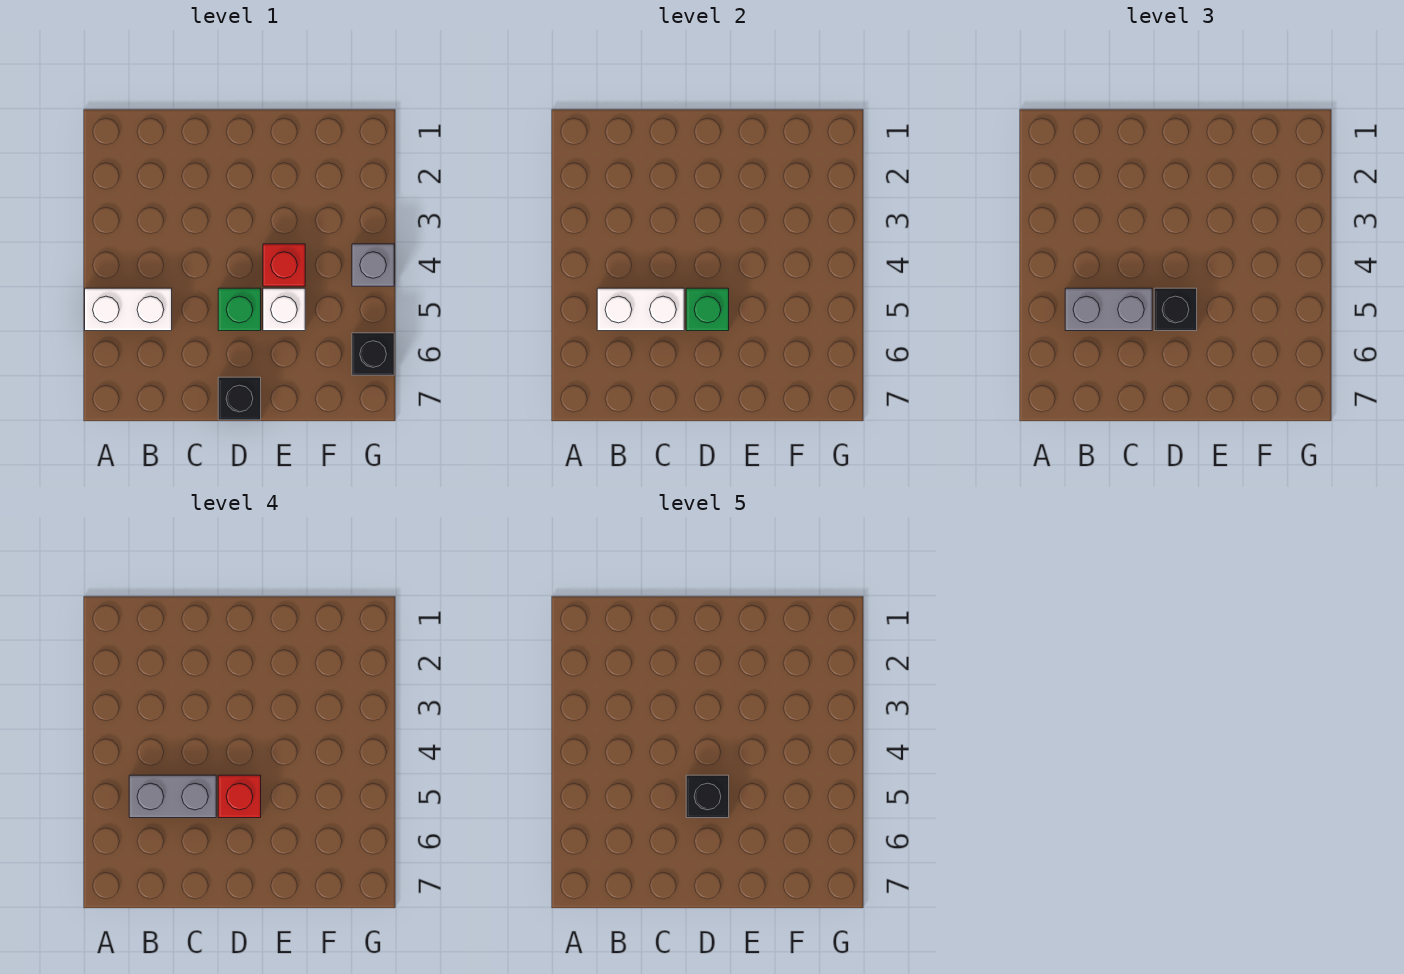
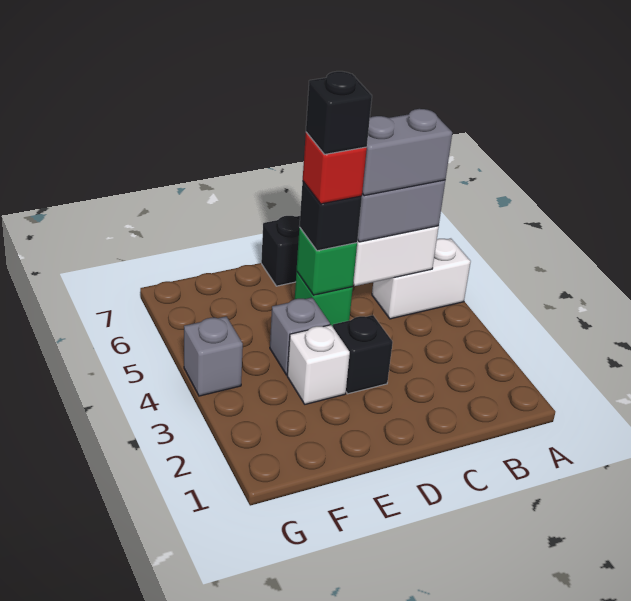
red 1x1 brick [263,244,305,286] -> grey 1x1 brick [270,298,330,375]
white 1x1 brick [263,288,305,331] -> white 1x1 brick moved to [287,325,350,404]
black 1x1 brick [352,333,394,375] -> black 1x1 brick moved to [333,315,393,394]

